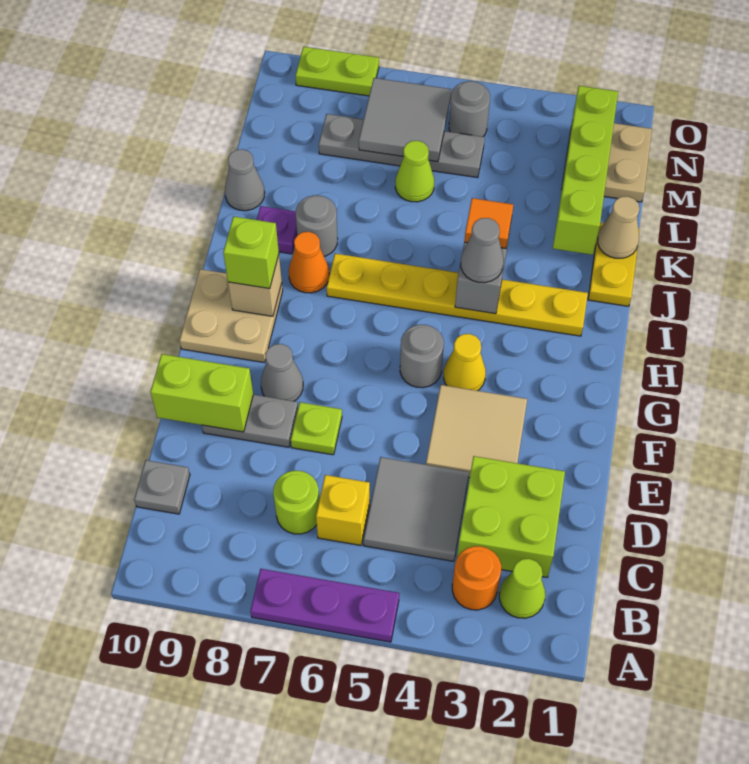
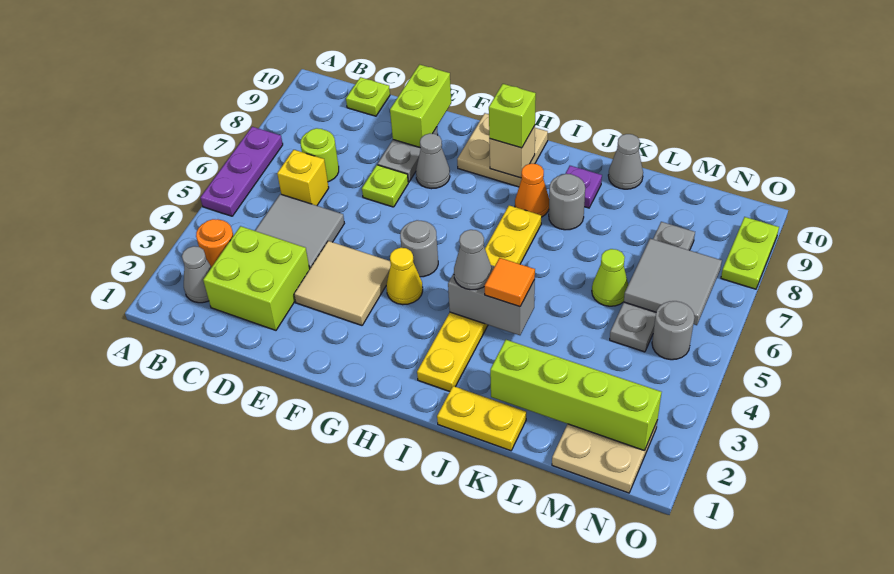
lime 1x1 cone [499,559,545,618] -> grey 1x1 cone [182,246,212,303]
grey 1x1 plate [134,460,190,514] -> lime 1x1 plate [346,77,390,116]
tan 1x1 cone [597,196,639,258] -> none

